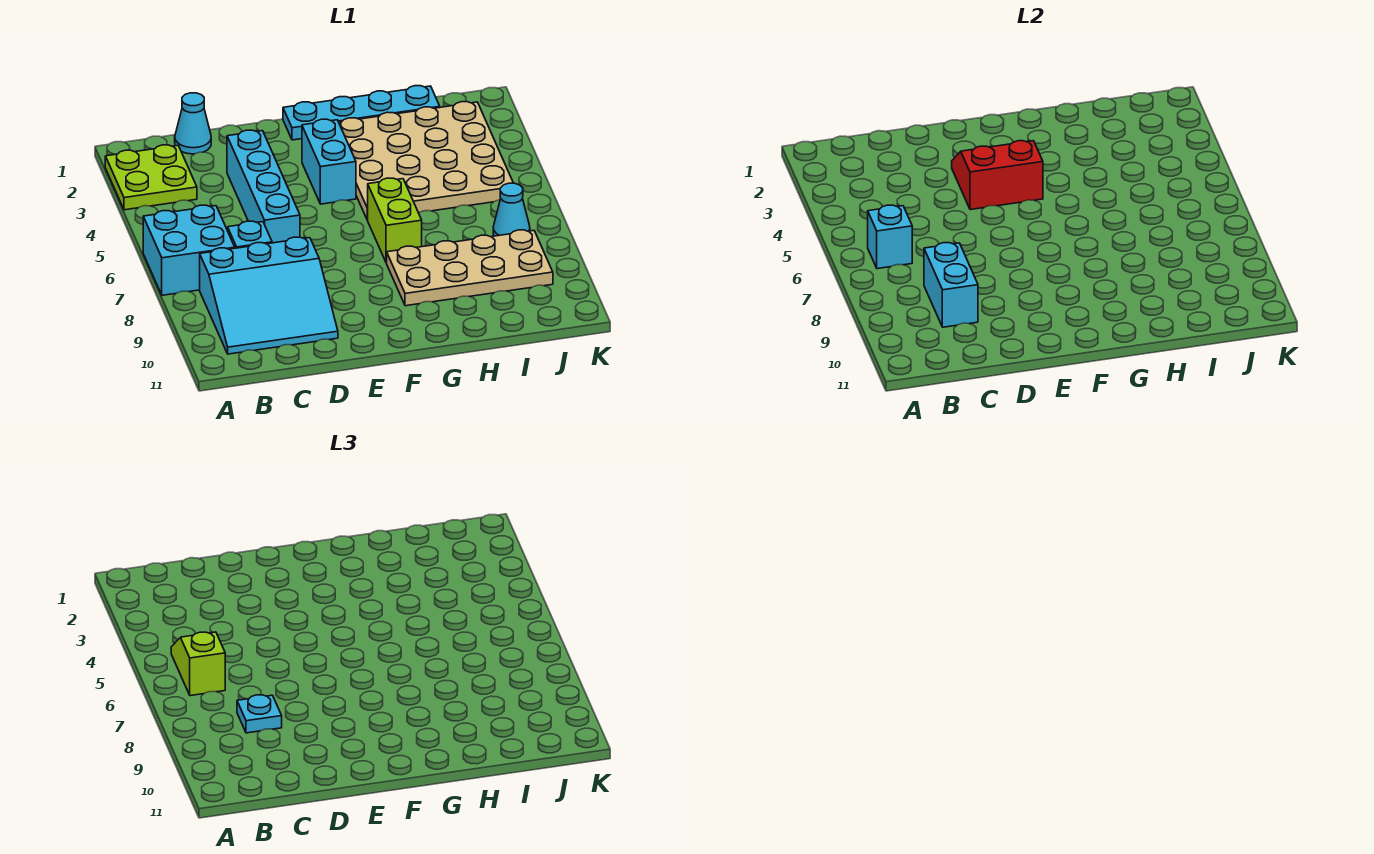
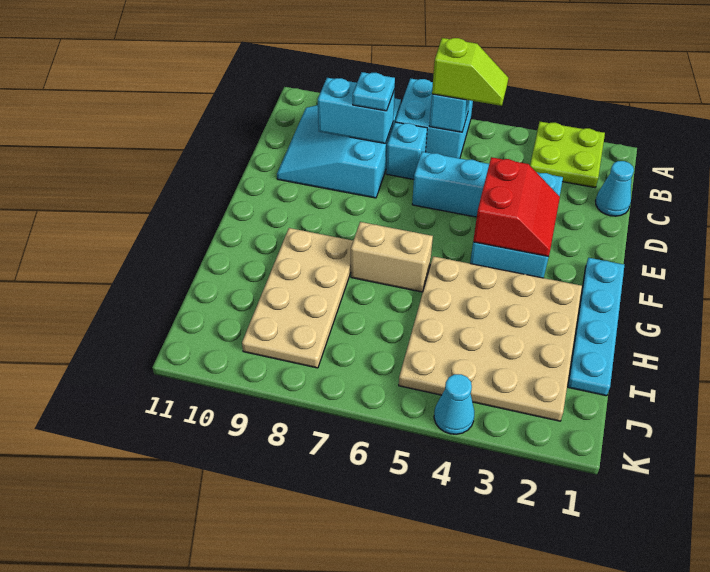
lime 1x2 brick [368,178,422,263] -> tan 1x2 brick [351,222,433,292]
cyan 1x1 cone [493,183,530,236] -> cyan 1x1 cone moved to [434,374,474,434]

